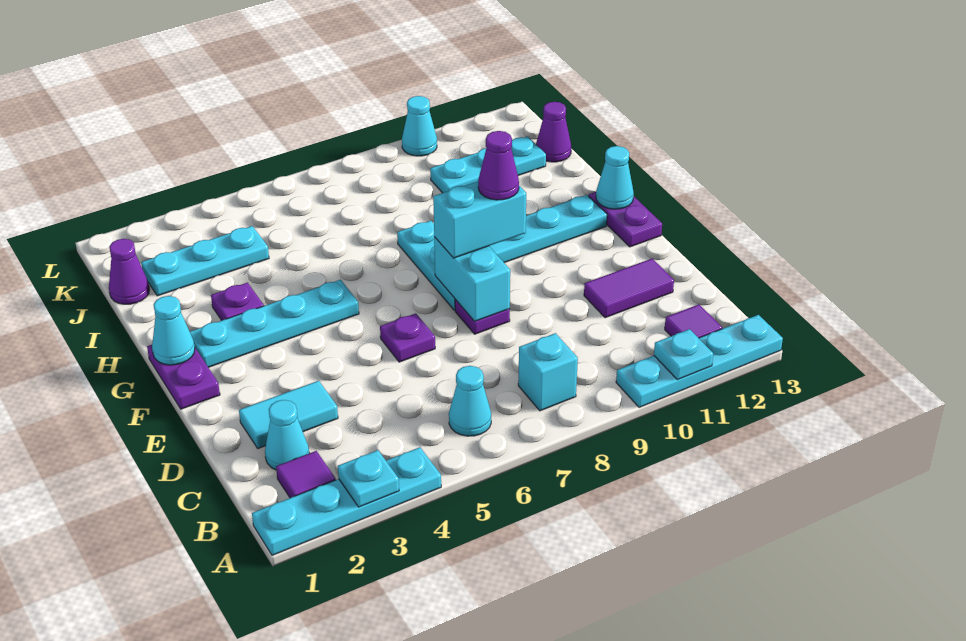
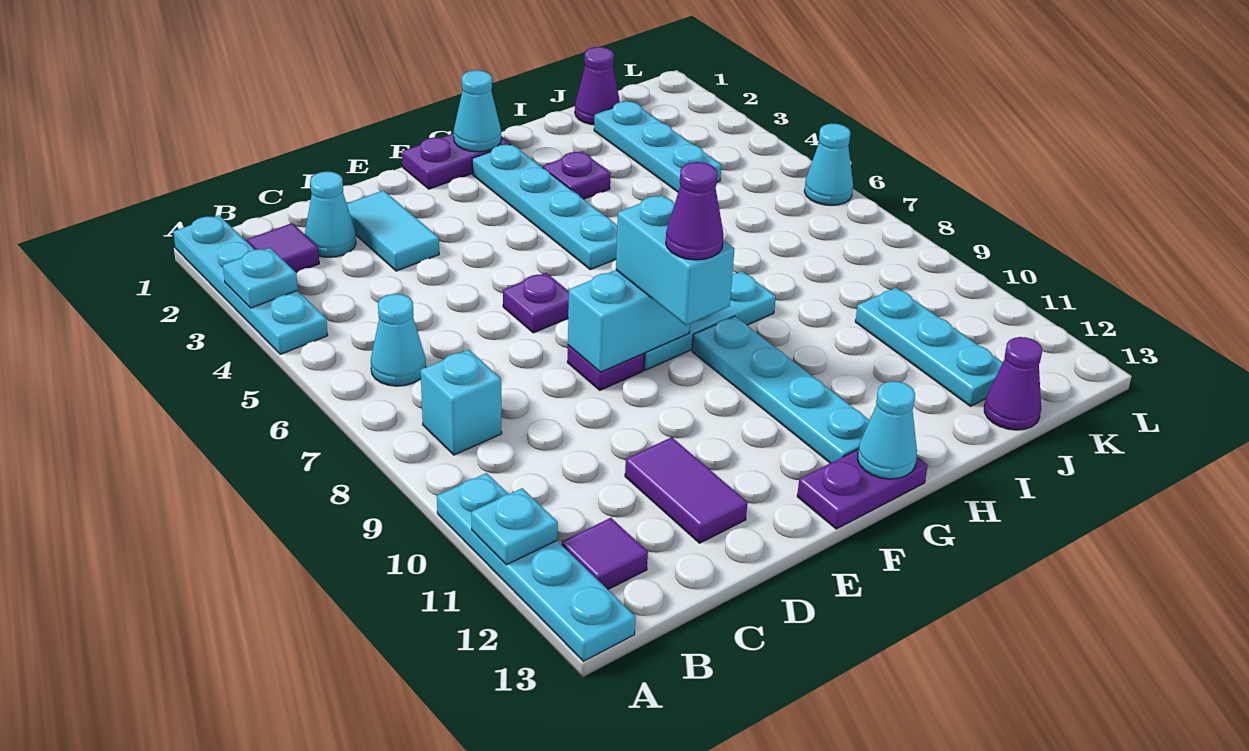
cyan 1x1 cone [402,96,437,156] -> cyan 1x1 cone moved to [804,124,853,206]

